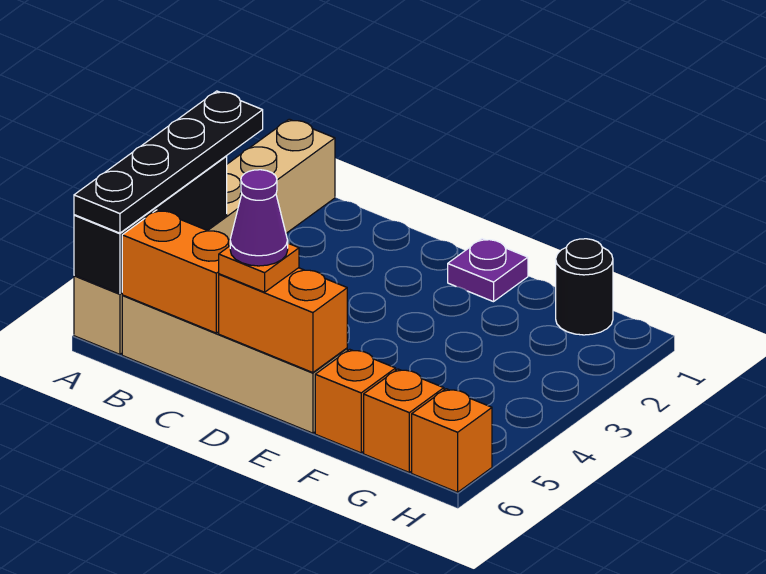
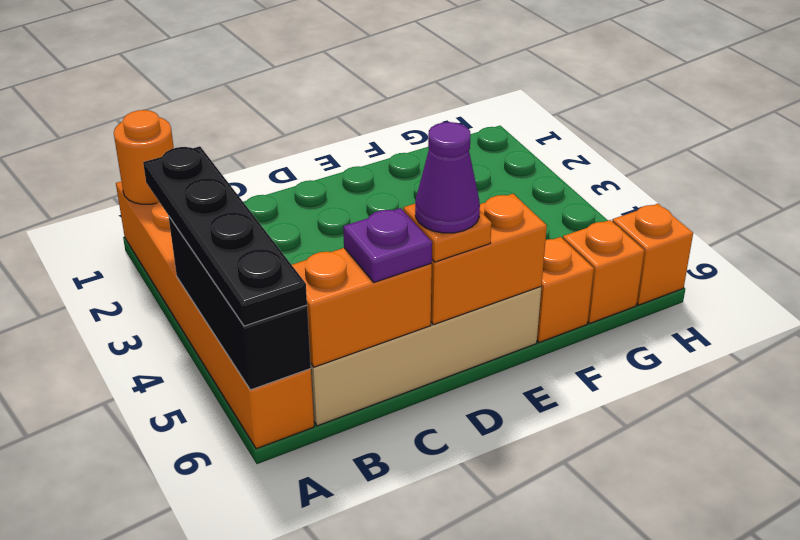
tan 1x6 brick [74,119,335,354] -> orange 1x6 brick [116,182,314,449]
none -> orange 1x1 round brick [114,110,174,204]
purple 1x1 plate [448,239,528,302] -> purple 1x1 plate moved to [343,208,432,282]
black 1x1 round brick [556,239,613,335] -> none

